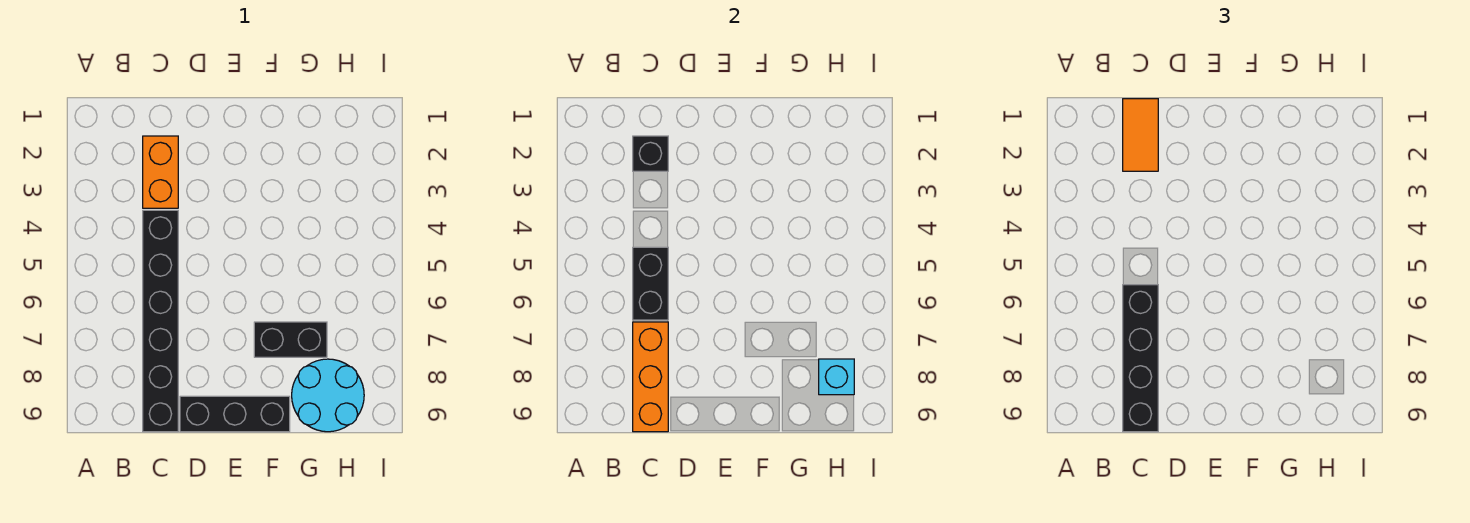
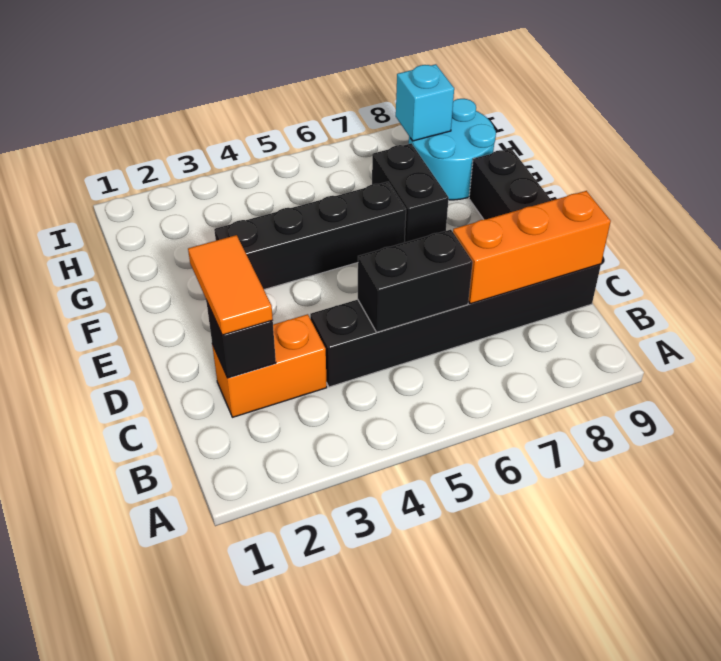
orange 1x2 tile [1123,99,1158,171] -> orange 1x2 tile turned to [188,235,273,335]
black 1x4 brick [1123,285,1158,432] -> black 1x4 brick moved to [214,182,406,289]

